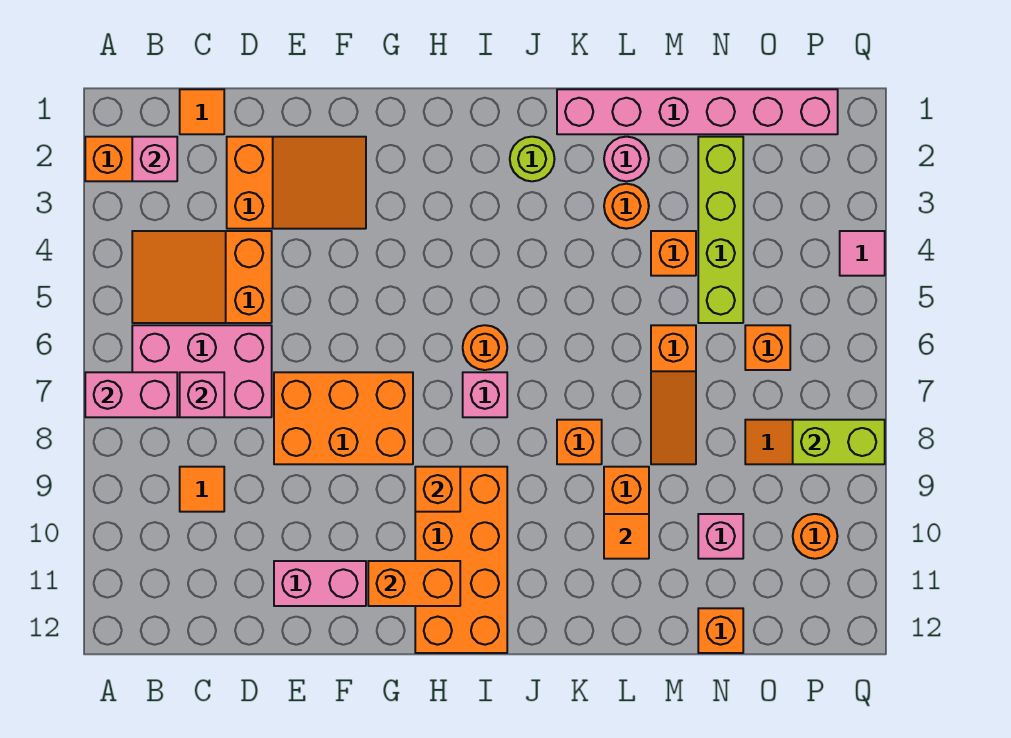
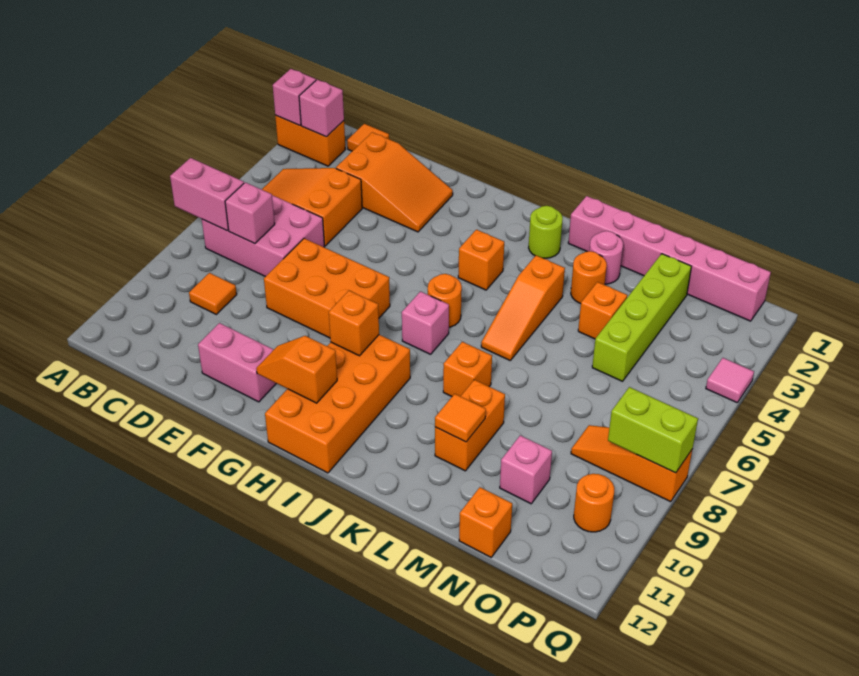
none -> pink 1x1 brick [273,69,316,125]
orange 1x2 brick [368,561,460,606] -> orange 1x2 slope [256,336,337,403]
orange 1x3 slope [651,325,696,464] -> orange 1x3 slope moved to [481,256,565,360]
orange 1x1 brick [745,325,790,370] -> orange 1x1 brick moved to [458,230,504,290]

